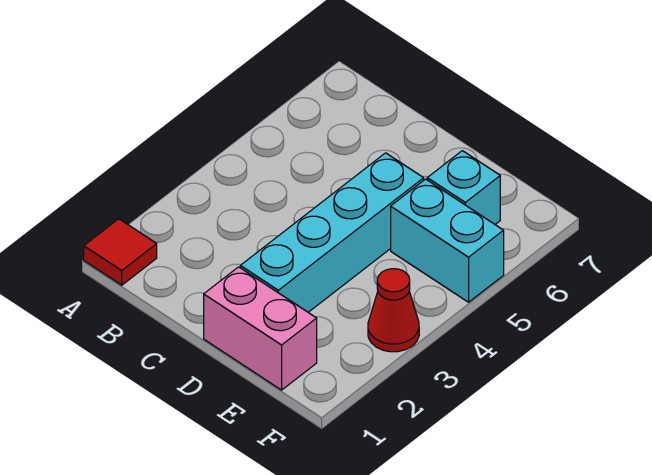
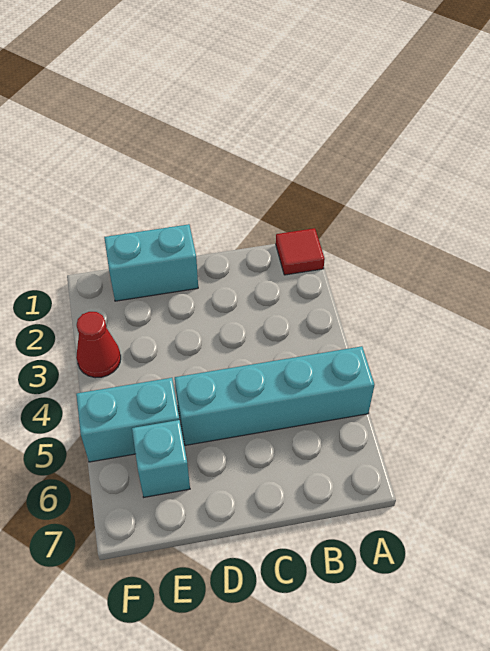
pink 1x2 brick [204,267,317,390] -> cyan 1x2 brick [104,224,198,301]
cyan 1x4 brick [240,153,424,312] -> cyan 1x4 brick turned to [175,346,374,445]

